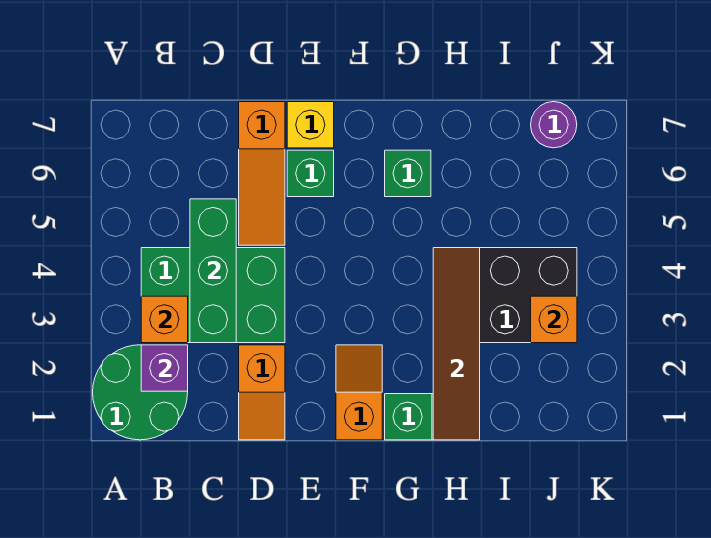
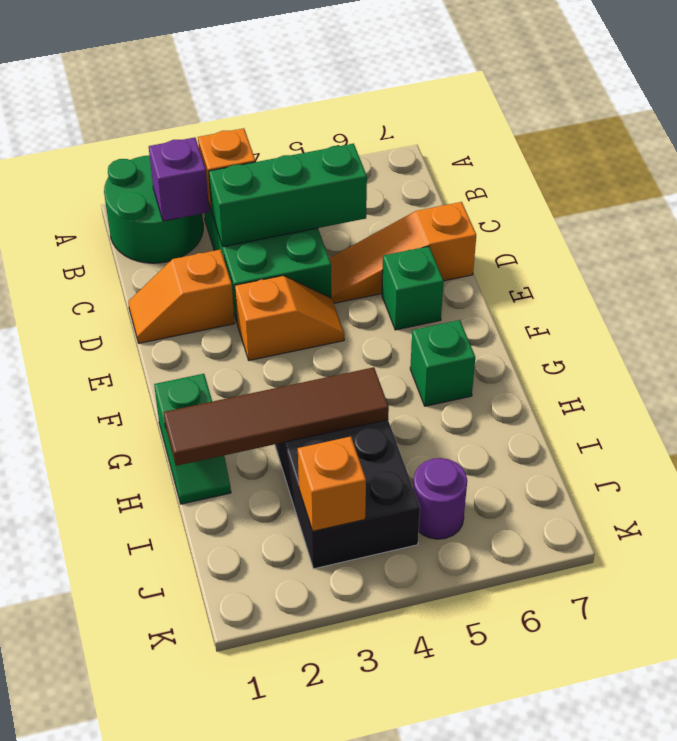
yellow 1x1 brick [287,102,334,148] -> none
orange 1x2 slope [336,345,382,440] -> orange 1x2 slope moved to [235,276,344,360]
purple 1x1 round brick [531,102,577,148] -> purple 1x1 round brick moved to [413,458,467,539]

